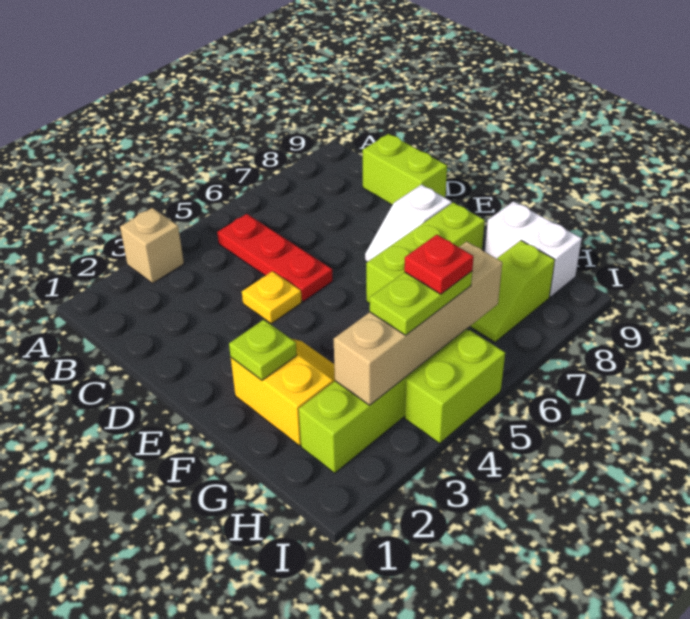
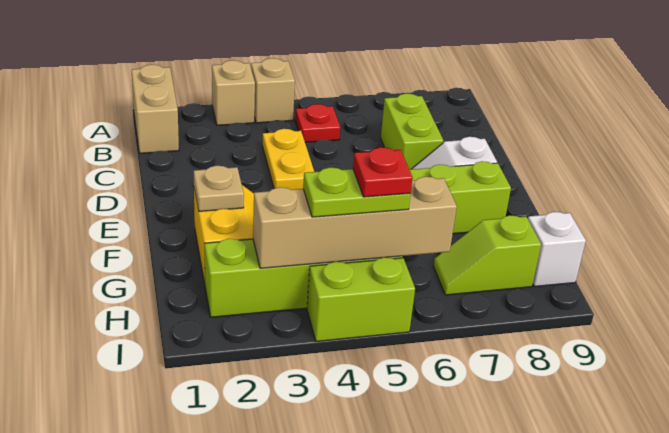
none -> tan 1x2 brick [132,65,179,153]
none -> tan 1x1 brick [251,58,295,123]
red 1x3 plate [217,214,333,301] -> red 1x1 plate [295,104,340,142]
lime 1x2 brick [363,134,447,205] -> lime 1x2 brick moved to [381,94,443,170]
yellow 1x1 plate [242,271,302,324] -> yellow 1x2 plate [263,129,314,190]
lime 1x1 plate [229,320,297,380] -> tan 1x1 plate [194,166,244,211]
white 1x2 brick [485,201,582,297] -> white 1x1 brick [528,212,586,287]

